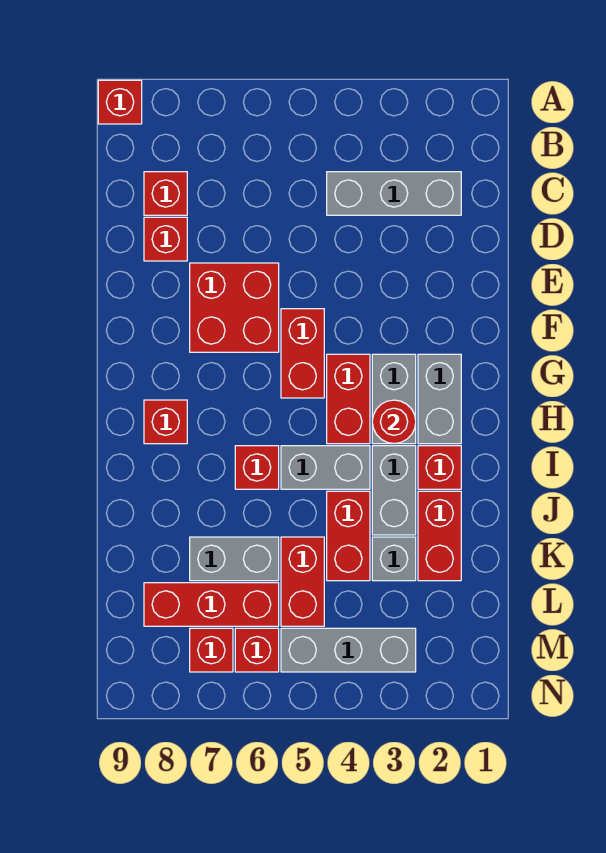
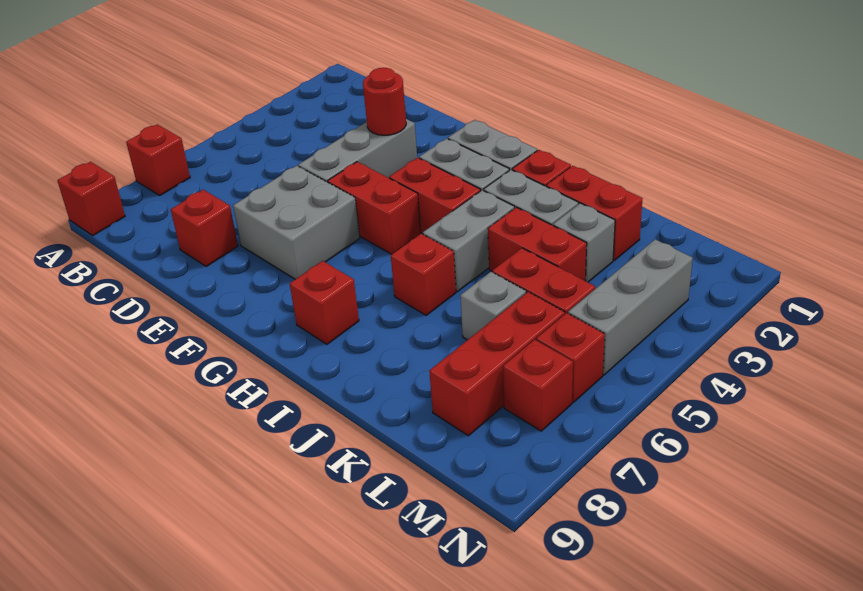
grey 1x3 brick [327,172,461,215] -> grey 1x3 brick moved to [298,119,417,182]
red 1x1 brick [144,172,187,215] -> red 1x1 brick moved to [126,124,190,195]
red 2x2 brick [190,263,279,352] -> grey 2x2 brick [233,166,360,279]
red 1x1 round brick [372,400,416,444] -> red 1x1 round brick moved to [363,68,406,135]
grey 1x2 brick [190,537,279,581] -> grey 1x1 brick [460,272,526,340]

